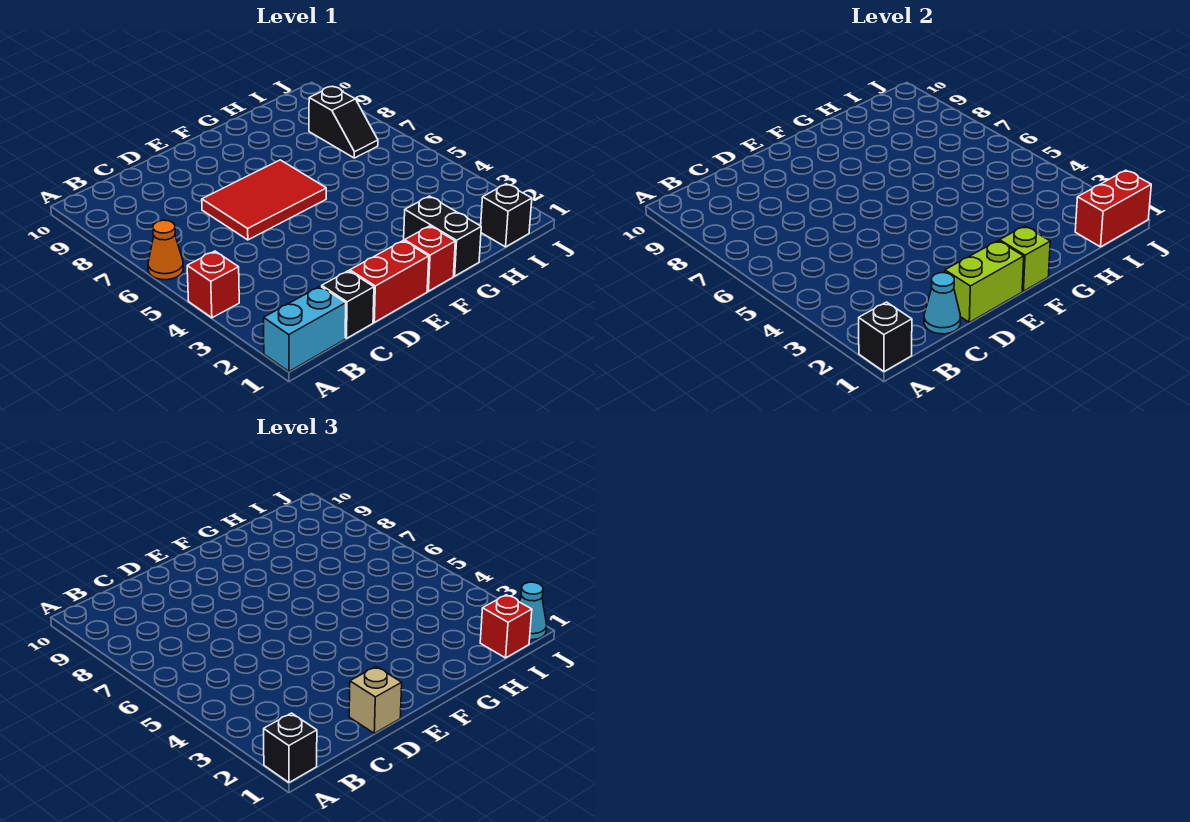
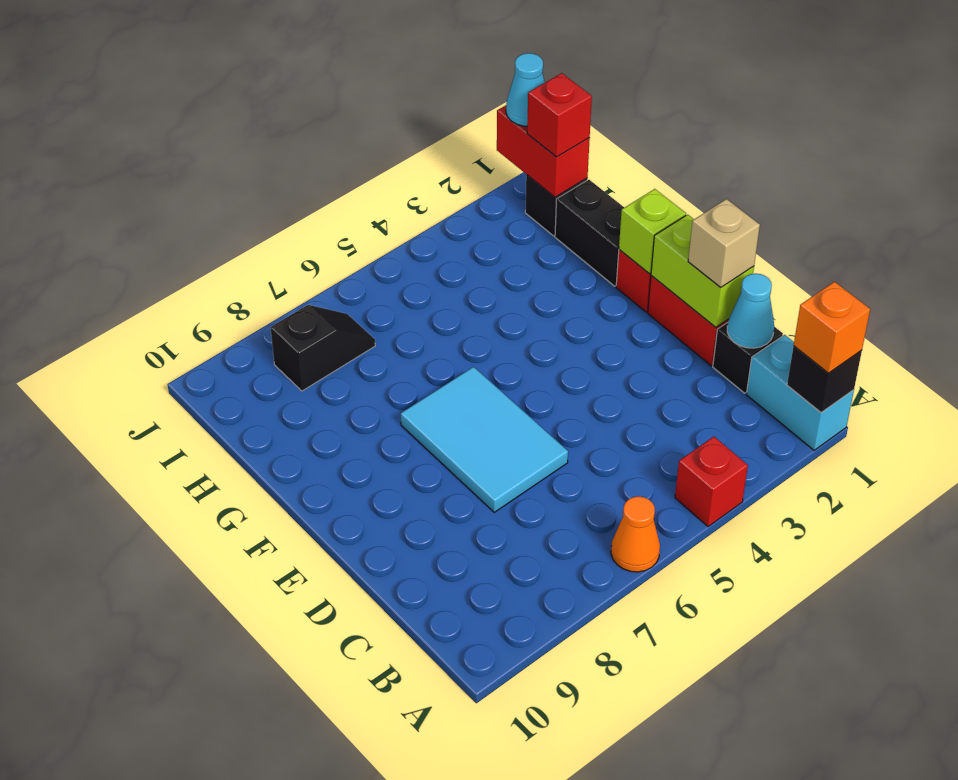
black 1x1 brick [264,713,317,782] -> orange 1x1 brick [794,282,870,373]
red 2x3 tile [202,160,326,240] -> cyan 2x3 tile [401,367,568,512]
black 1x2 brick [404,196,481,276] -> black 1x2 brick turned to [555,180,624,286]

